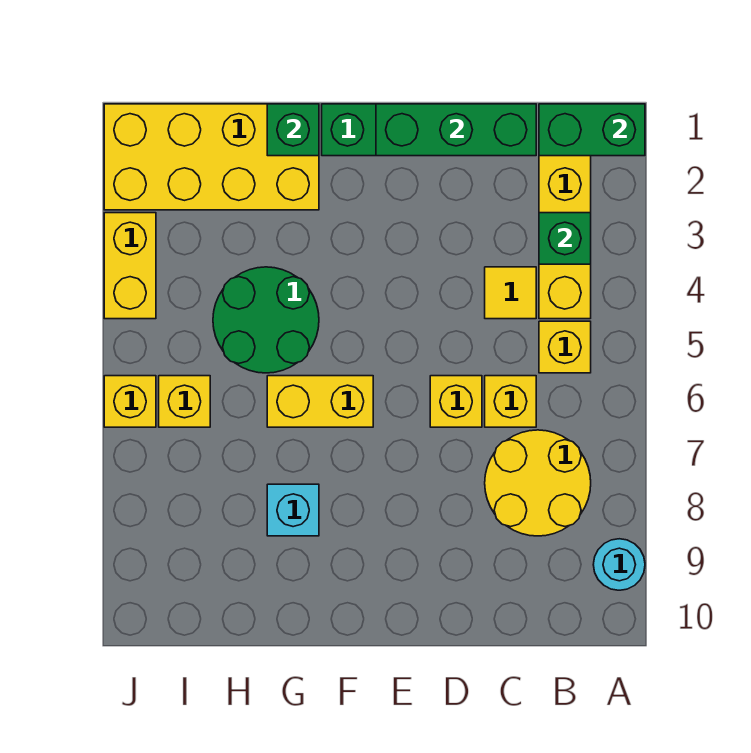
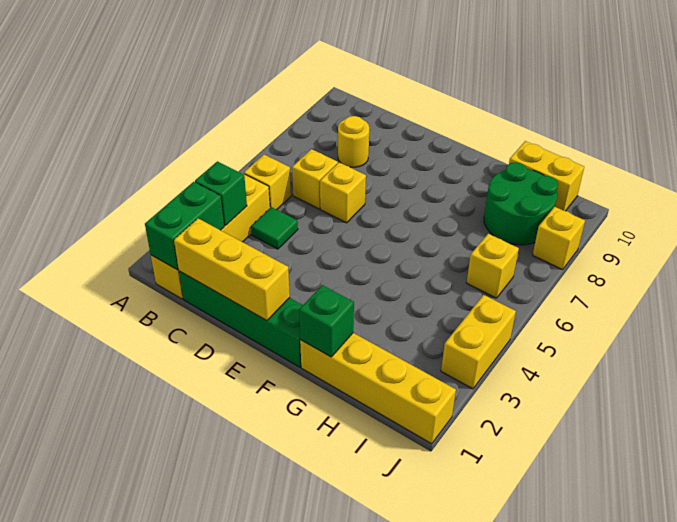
green 1x2 brick [539,104,645,156] -> green 1x2 brick turned to [145,182,224,270]
cyan 1x1 round brick [593,539,645,590] -> none
yellow 2x2 round brick [485,430,591,536] -> yellow 1x1 round brick [338,116,369,167]
green 1x3 brick [376,104,536,156] -> yellow 1x3 brick [174,218,290,321]
yellow 1x1 tile [485,267,536,319] -> green 1x1 tile [251,207,298,249]
yellow 1x2 brick [267,376,373,427] -> yellow 1x2 brick moved to [509,141,584,211]
yellow 2x4 brick [104,104,319,210] -> yellow 1x4 brick [300,333,456,444]
green 2x2 round brick [213,267,319,373] -> green 2x2 round brick moved to [484,162,558,245]
cyan 1x1 brick [267,484,319,536] -> none
yellow 1x1 brick [104,376,156,427] -> yellow 1x1 brick moved to [533,207,585,270]

